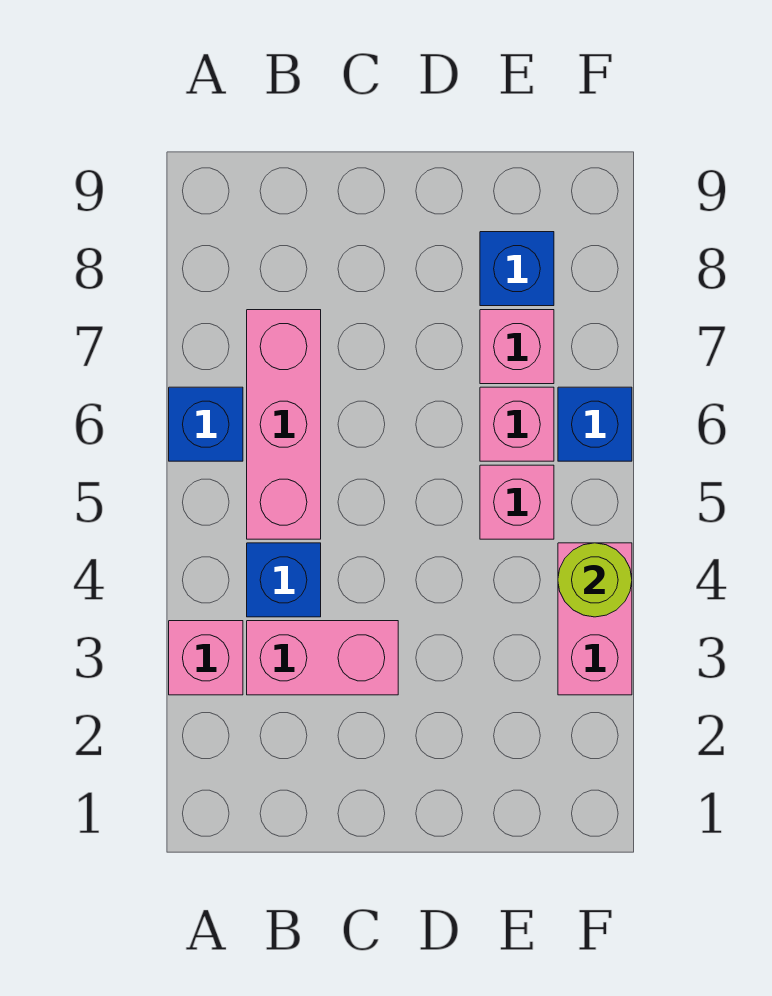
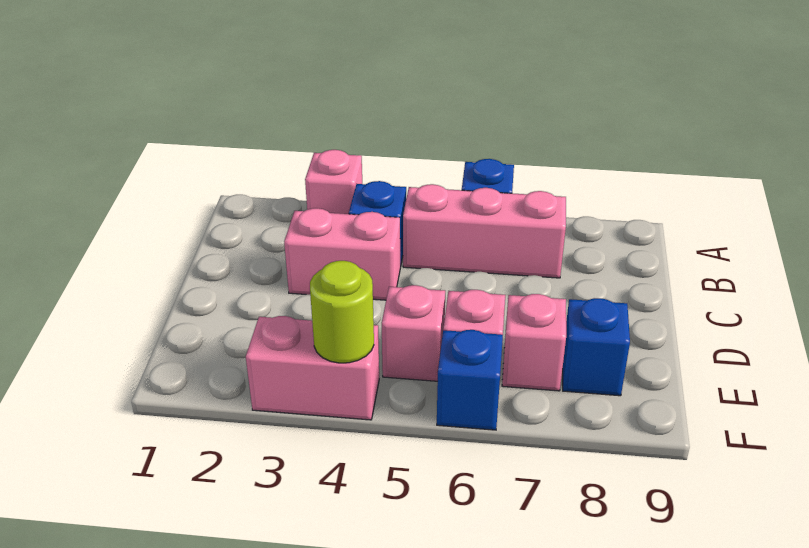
pink 1x2 brick [247,621,398,695] -> pink 1x2 brick turned to [284,208,400,300]

